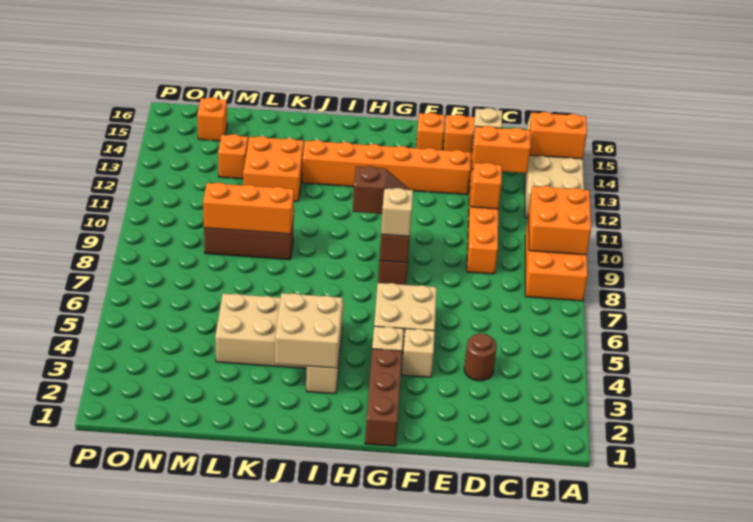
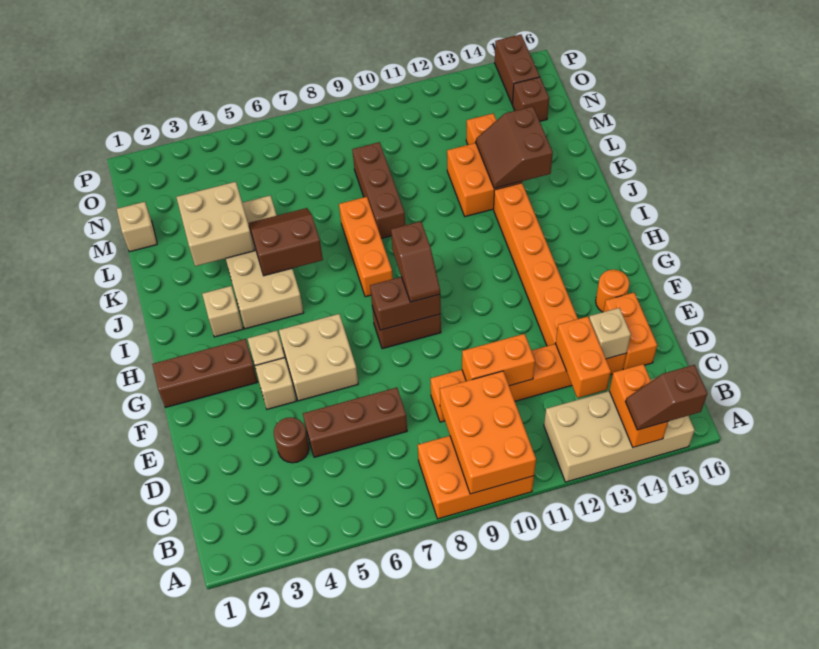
orange 2x2 brick [529,186,591,255] -> orange 2x3 brick [440,371,536,494]
none -> brown 1x2 slope [625,365,707,430]
none -> brown 1x3 brick [303,388,407,457]
orange 1x1 brick [471,163,502,209] -> orange 1x2 brick [462,334,535,386]
orange 1x1 brick [416,113,445,150] -> orange 1x1 round brick [596,270,629,312]
tan 1x1 brick [381,188,413,236] -> tan 1x1 brick moved to [117,202,157,252]
tan 2x2 brick [275,293,343,368] -> tan 2x2 brick moved to [176,182,255,266]
none -> brown 2x2 slope [249,208,323,276]
orange 1x3 brick [203,183,294,234] -> orange 1x3 brick moved to [339,197,393,297]
none -> brown 2x2 slope [476,106,553,189]
orange 1x1 brick [197,97,227,141] -> brown 1x1 brick [512,77,549,121]
none -> brown 1x2 brick [495,35,540,104]

